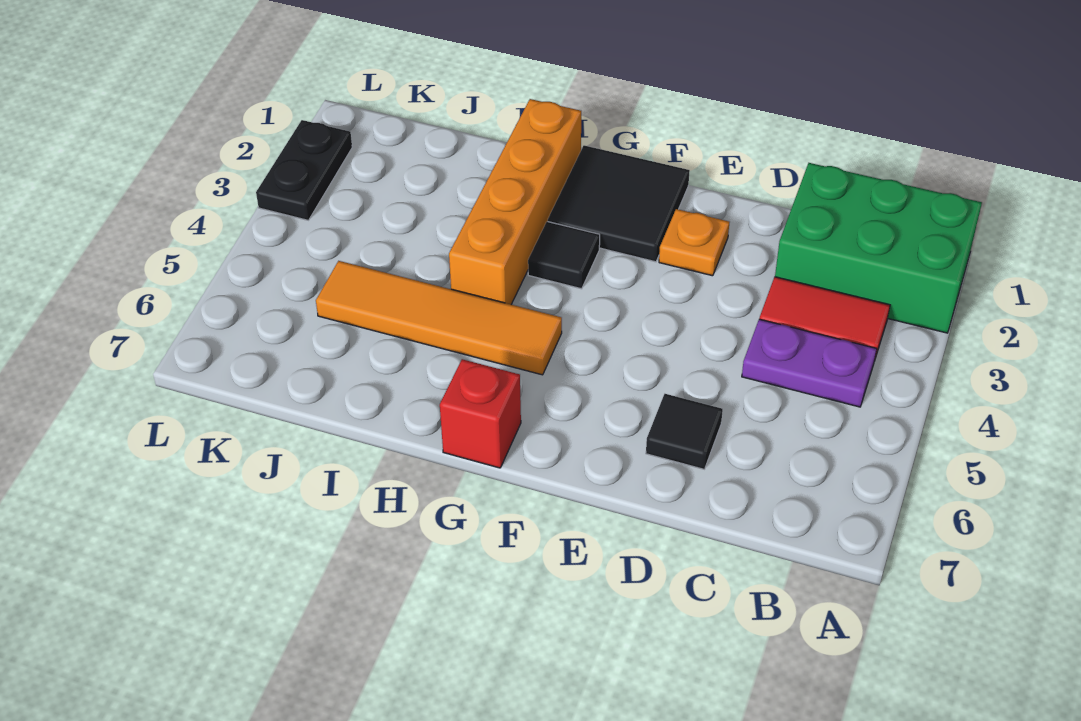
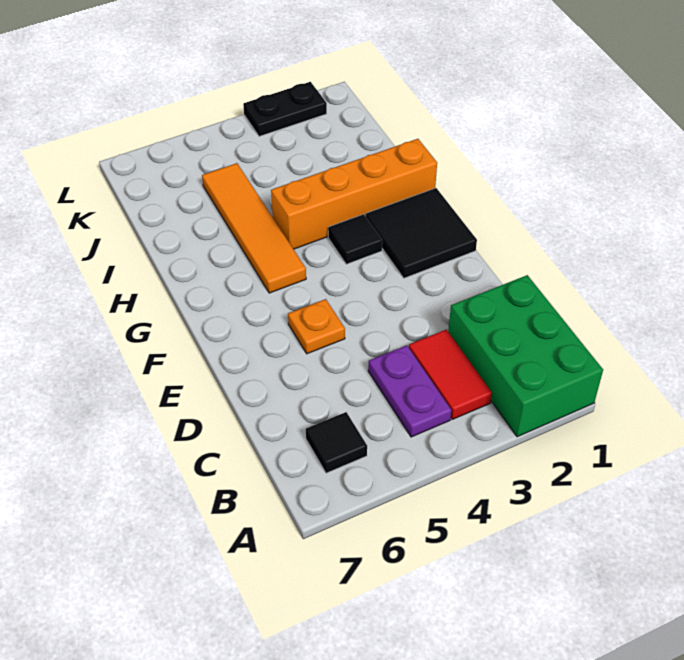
black 1x1 tile [646,394,723,469] -> black 1x1 tile moved to [306,412,367,473]
orange 1x1 plate [659,209,729,276] -> orange 1x1 plate moved to [288,299,345,354]
red 1x1 brick [440,359,521,468] -> none

